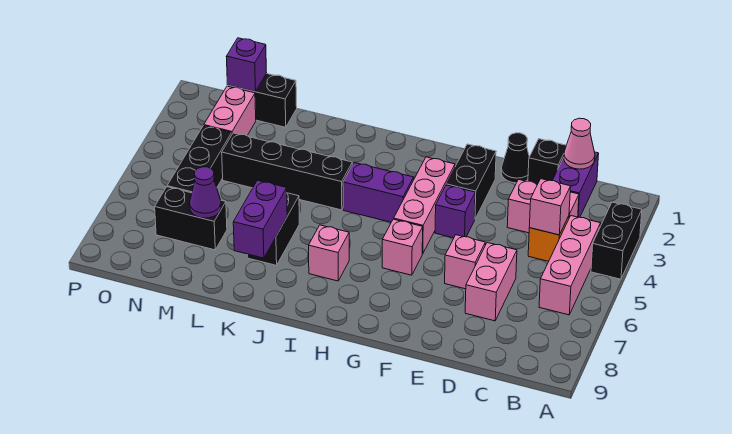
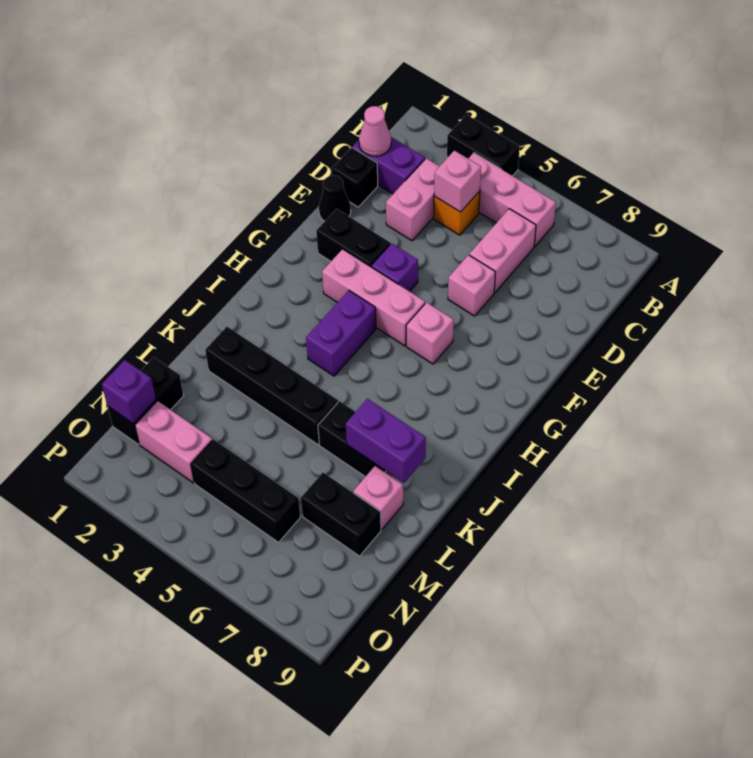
pink 1x2 brick [465,243,517,321] -> pink 1x2 brick turned to [469,209,536,293]
pink 1x1 brick [309,225,349,281] -> pink 1x1 brick moved to [353,466,403,529]
black 1x4 brick [222,133,352,210] -> black 1x4 brick turned to [205,327,338,445]
black 1x2 brick [155,187,227,250] -> black 1x2 brick turned to [301,473,381,556]
purple 1x1 cone [190,167,221,218] -> none

